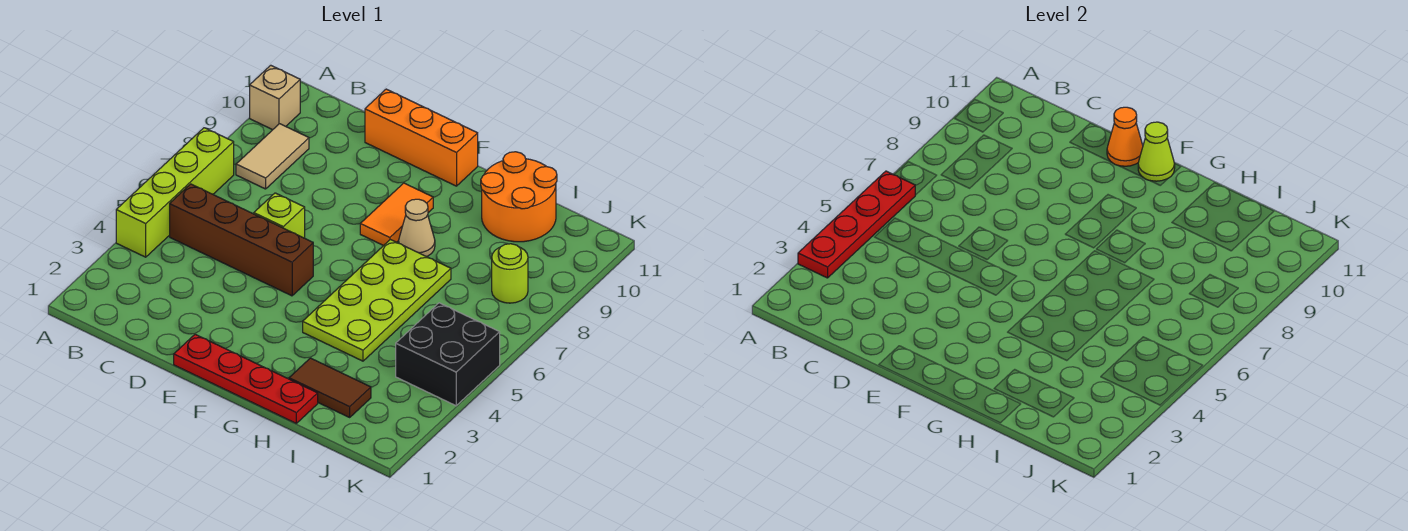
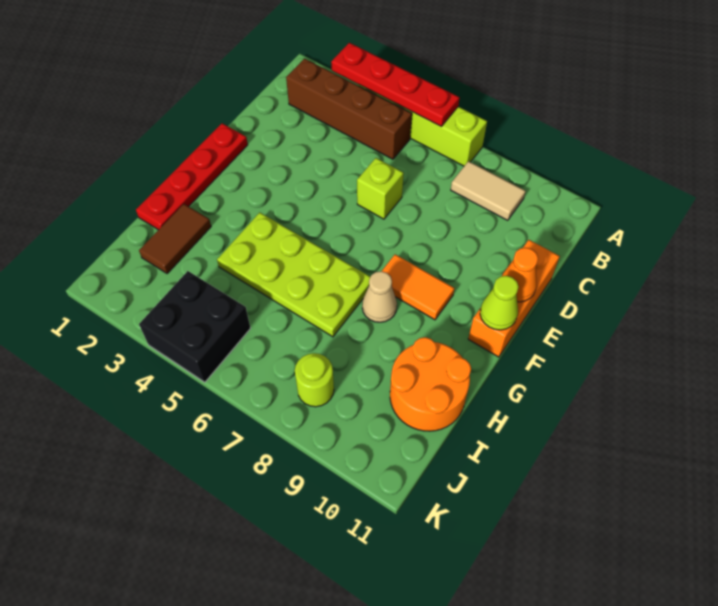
tan 1x1 brick [250,65,300,130] -> none
brown 1x4 brick [170,184,313,296] -> brown 1x4 brick turned to [286,59,412,159]

